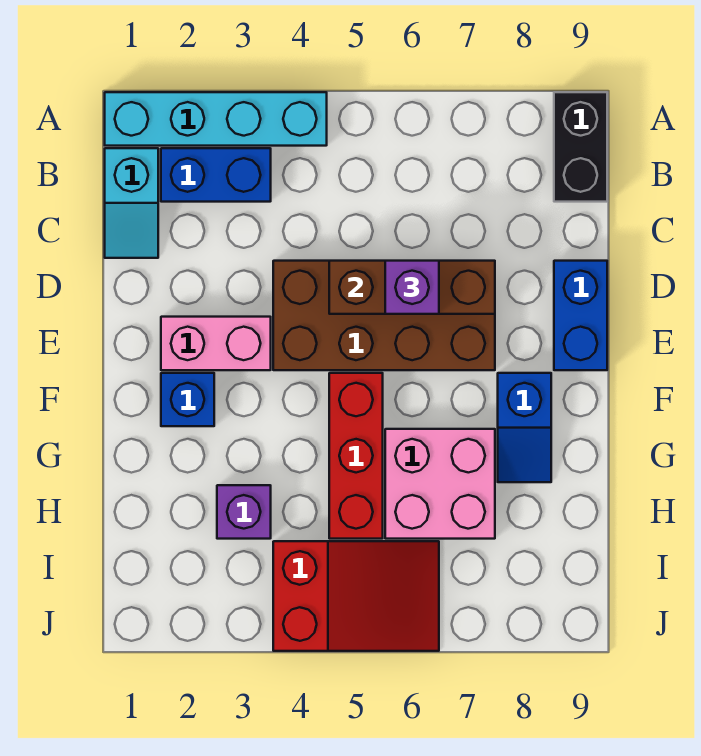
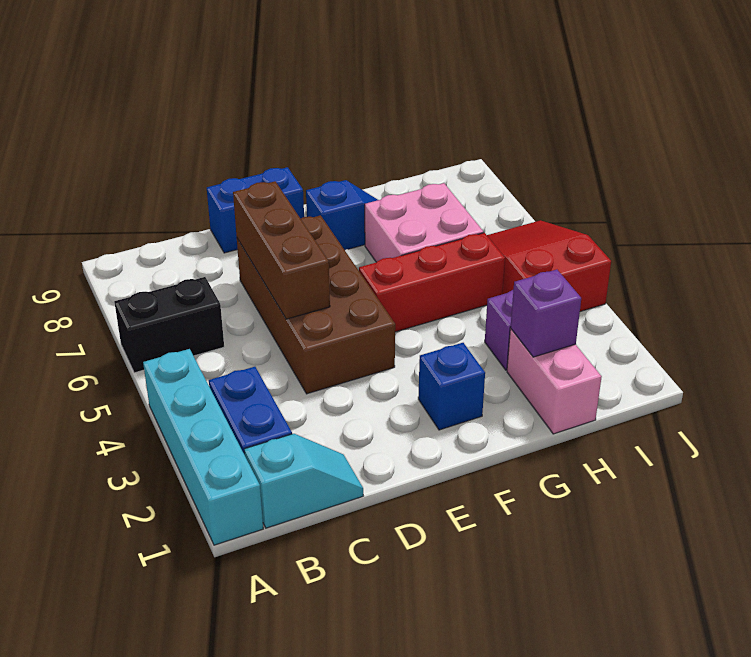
black 1x2 brick [554,92,607,202] -> black 1x2 brick moved to [114,277,224,373]
purple 1x1 brick [385,261,439,314] -> purple 1x1 brick moved to [510,270,581,357]
pink 1x2 brick [161,317,271,370] -> pink 1x2 brick moved to [507,329,602,434]

